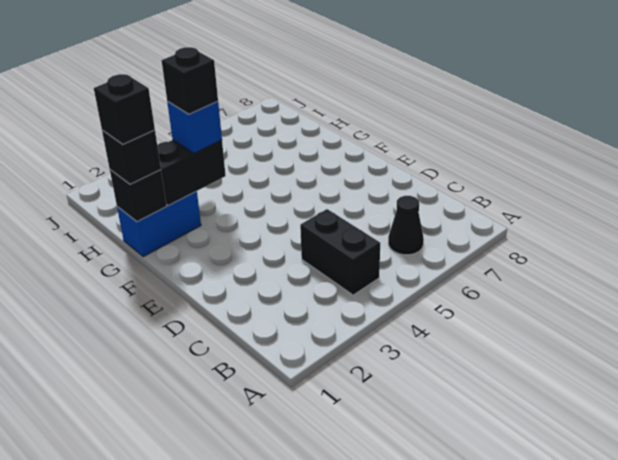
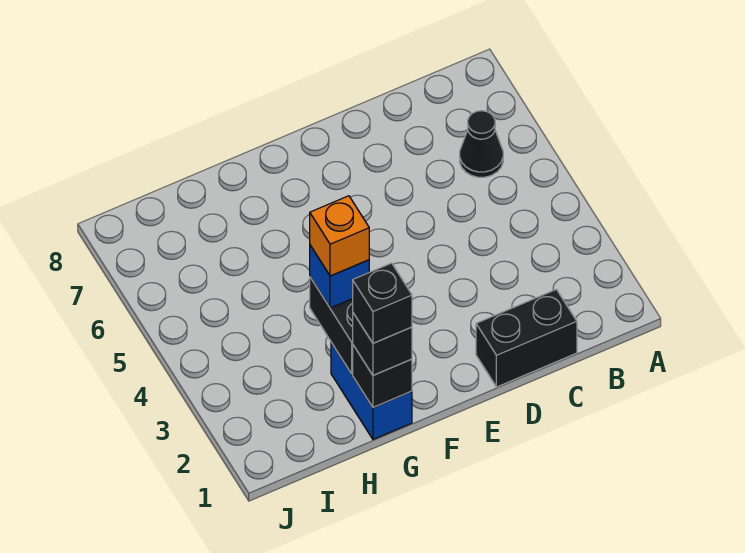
black 1x2 brick [300,209,380,295] -> black 1x2 brick moved to [476,289,577,387]
black 1x1 brick [162,47,218,114] -> orange 1x1 brick [310,196,369,276]

